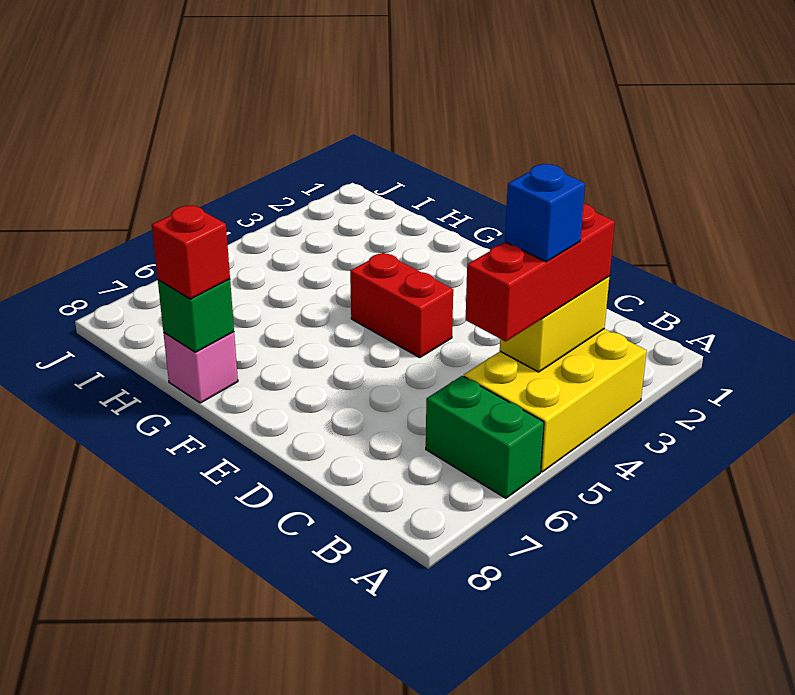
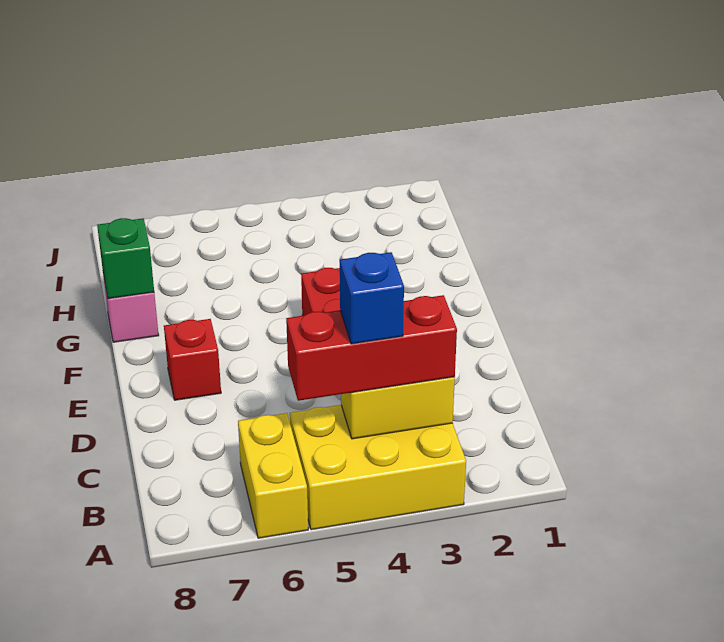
green 1x2 brick [426,376,544,498] -> yellow 1x2 brick [238,413,308,538]
red 1x1 brick [152,205,230,299] -> red 1x1 brick moved to [164,319,221,400]

